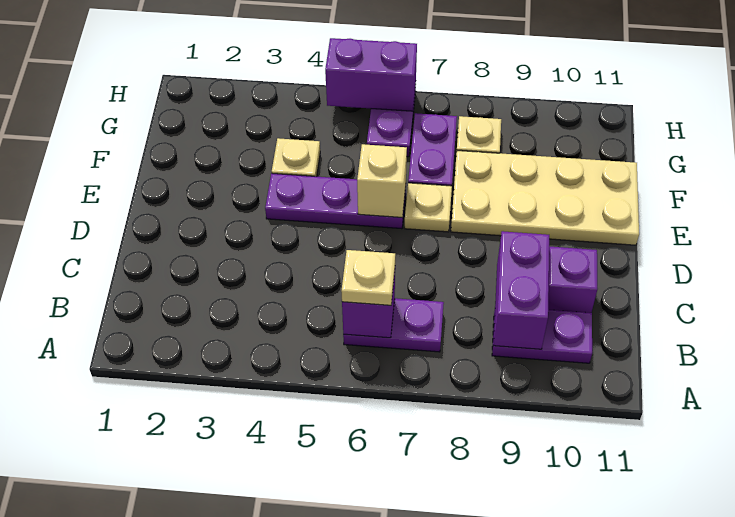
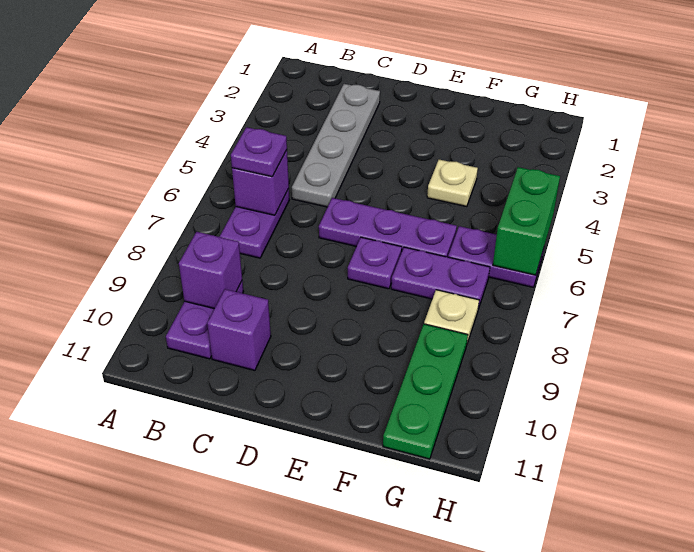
tan 1x1 plate [341,250,395,305] -> purple 1x1 plate [231,127,287,177]
purple 1x2 brick [494,231,549,349] -> purple 1x1 brick [179,232,242,309]
none -> grey 1x4 plate [292,84,380,207]
purple 1x3 plate [265,173,406,229] -> purple 1x3 plate turned to [319,198,457,257]
tan 1x1 brick [357,144,407,218] -> none
tan 1x1 plate [404,183,452,232] -> purple 1x1 plate [348,237,402,289]
tan 2x4 plate [451,151,639,245] -> none
none -> green 1x3 plate [383,324,468,459]
purple 1x2 brick [325,38,417,111] -> green 1x2 brick [493,167,560,275]

